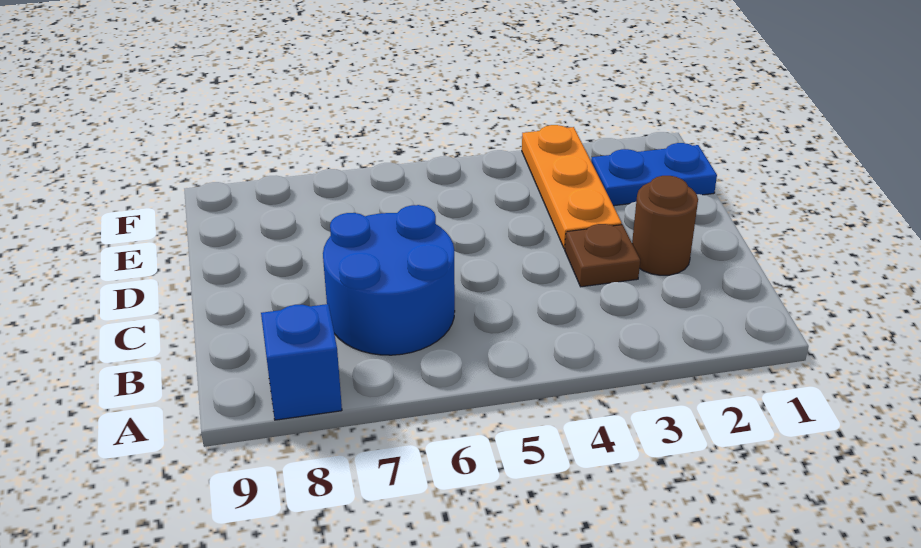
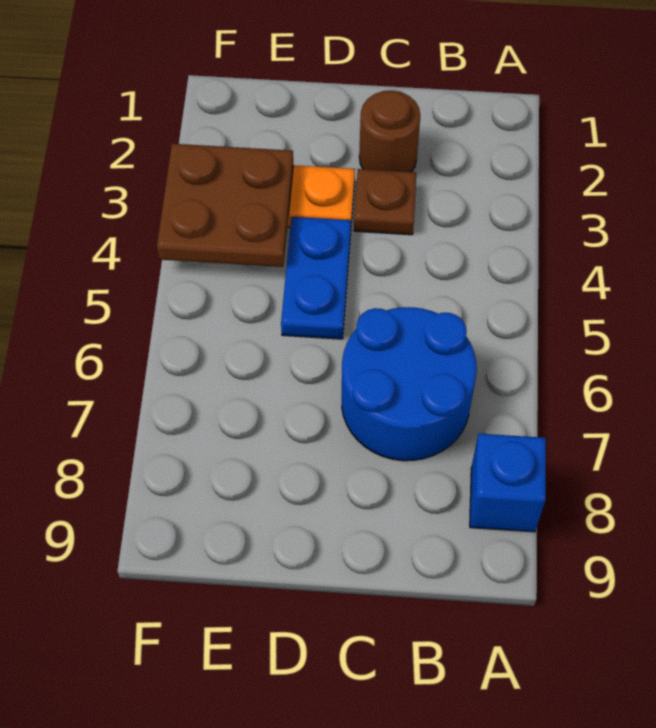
blue 1x2 plate [591,143,717,206] -> blue 1x2 plate moved to [281,217,351,339]
none -> brown 2x2 plate [157,144,293,267]

